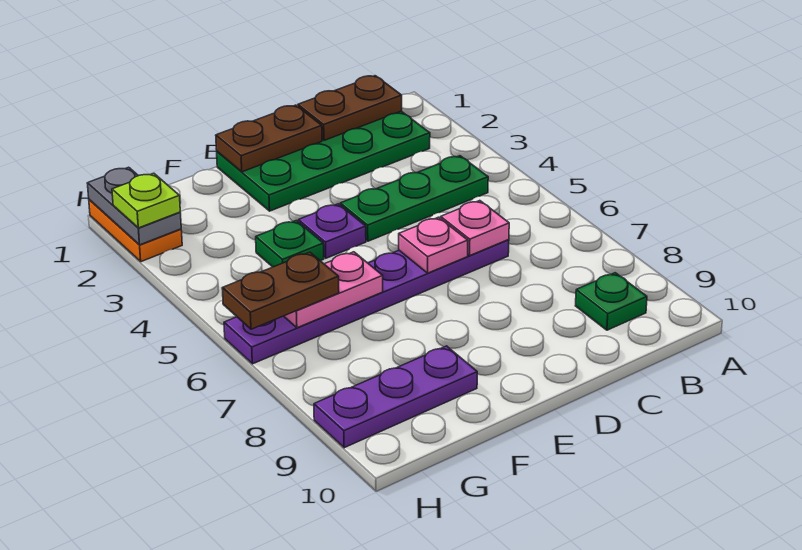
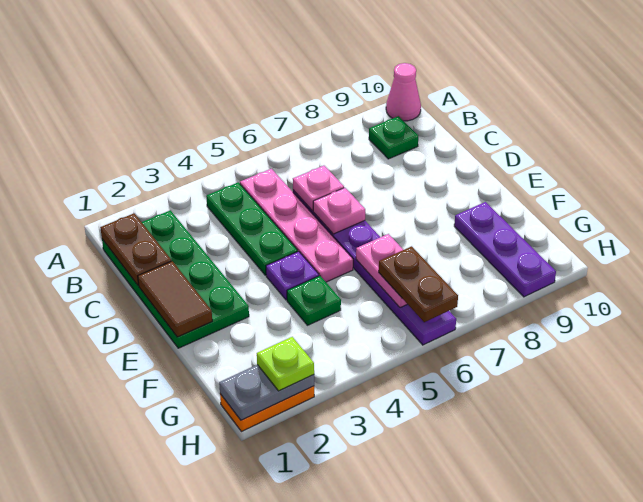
none -> pink 1x1 cone [386,63,421,121]
none -> pink 1x4 plate [240,169,353,282]
brown 1x2 plate [216,105,322,172] -> brown 1x2 tile [138,261,212,337]

